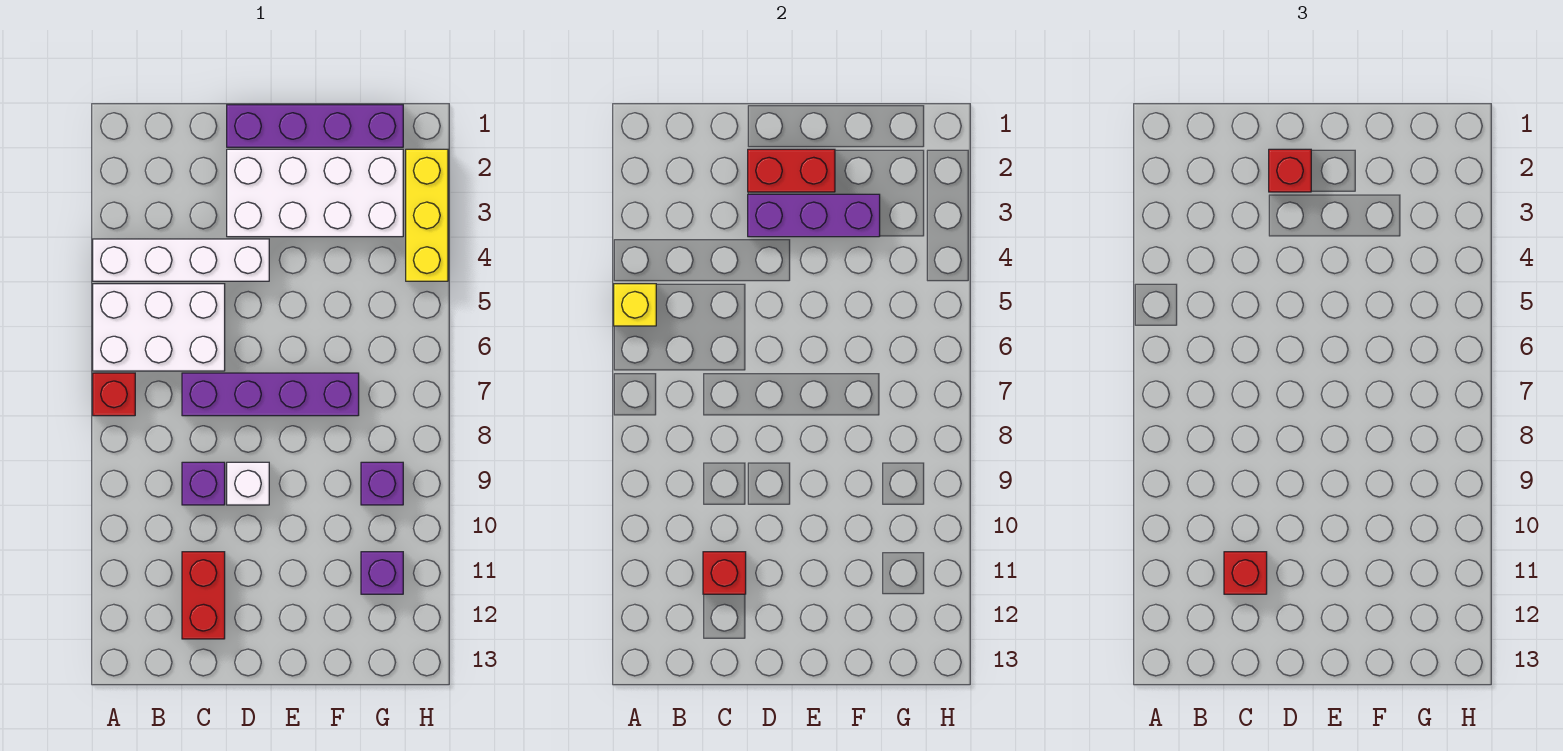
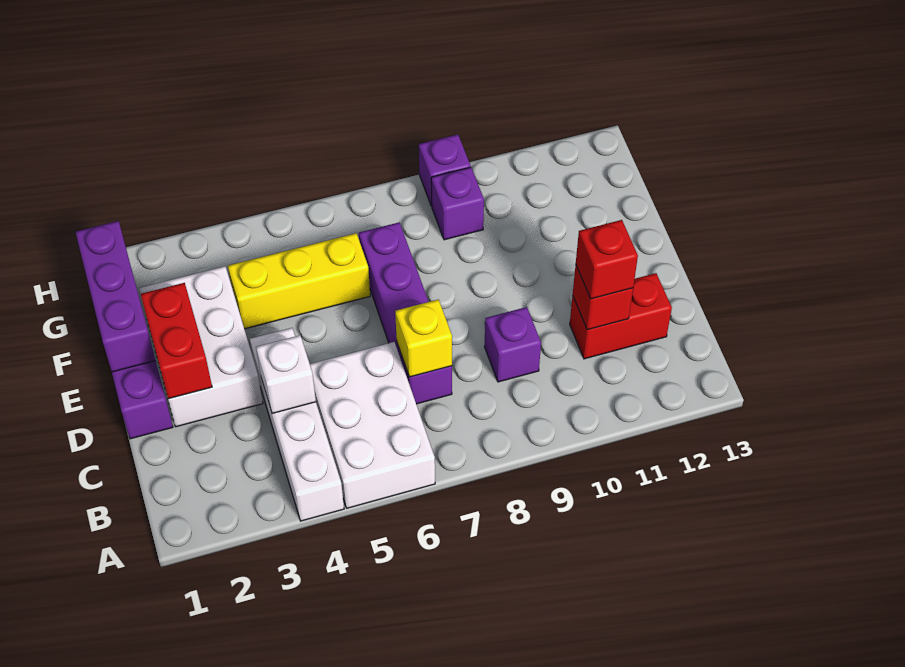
yellow 1x1 brick [614,284,656,326] -> yellow 1x1 brick moved to [395,299,452,377]
red 1x1 brick [93,373,135,416] -> none
white 2x4 brick [227,149,403,237] -> white 2x3 brick [139,266,263,427]
red 1x1 brick [1269,149,1311,192] -> none
purple 1x3 brick [748,194,880,237] -> purple 1x3 brick moved to [76,221,156,372]
white 1x1 brick [227,462,269,505] -> white 1x1 brick moved to [256,335,316,413]
purple 1x1 brick [361,552,403,594] -> purple 1x1 brick moved to [419,134,471,206]
yellow 1x3 brick [406,149,448,281] -> yellow 1x3 brick moved to [228,233,370,329]

